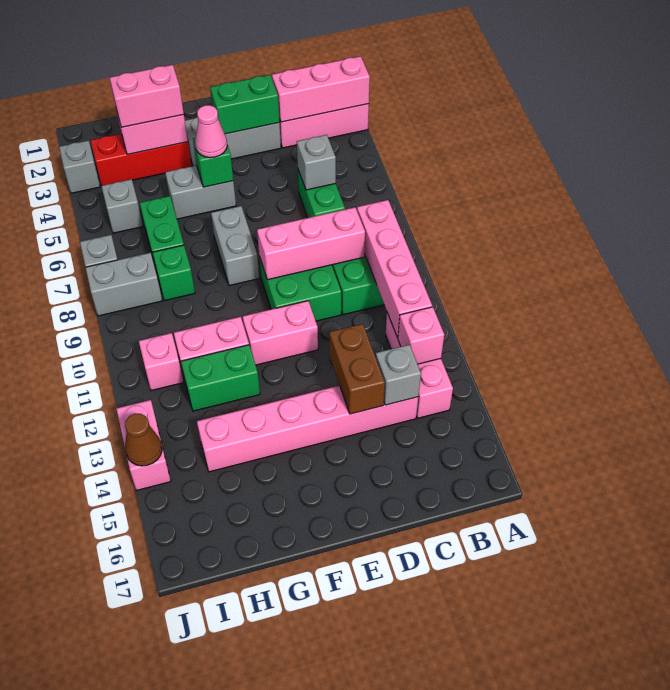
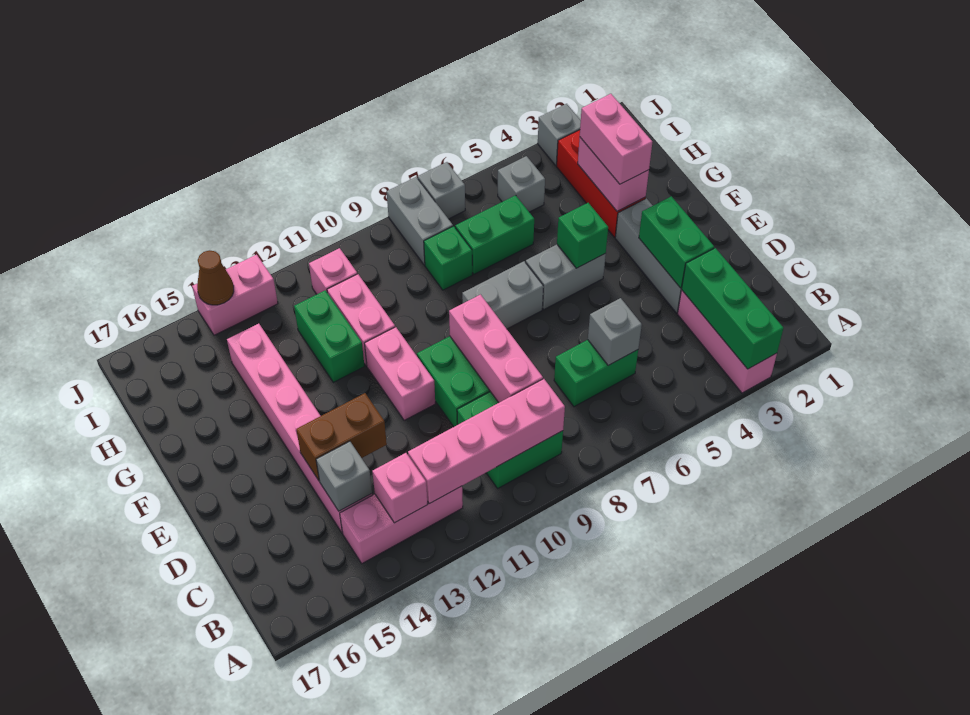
pink 1x3 brick [272,56,370,122] -> green 1x3 brick [682,248,783,369]
grey 1x2 brick [165,165,236,219] -> grey 1x2 brick turned to [526,244,606,309]
pink 1x1 cone [195,105,227,158] -> none

